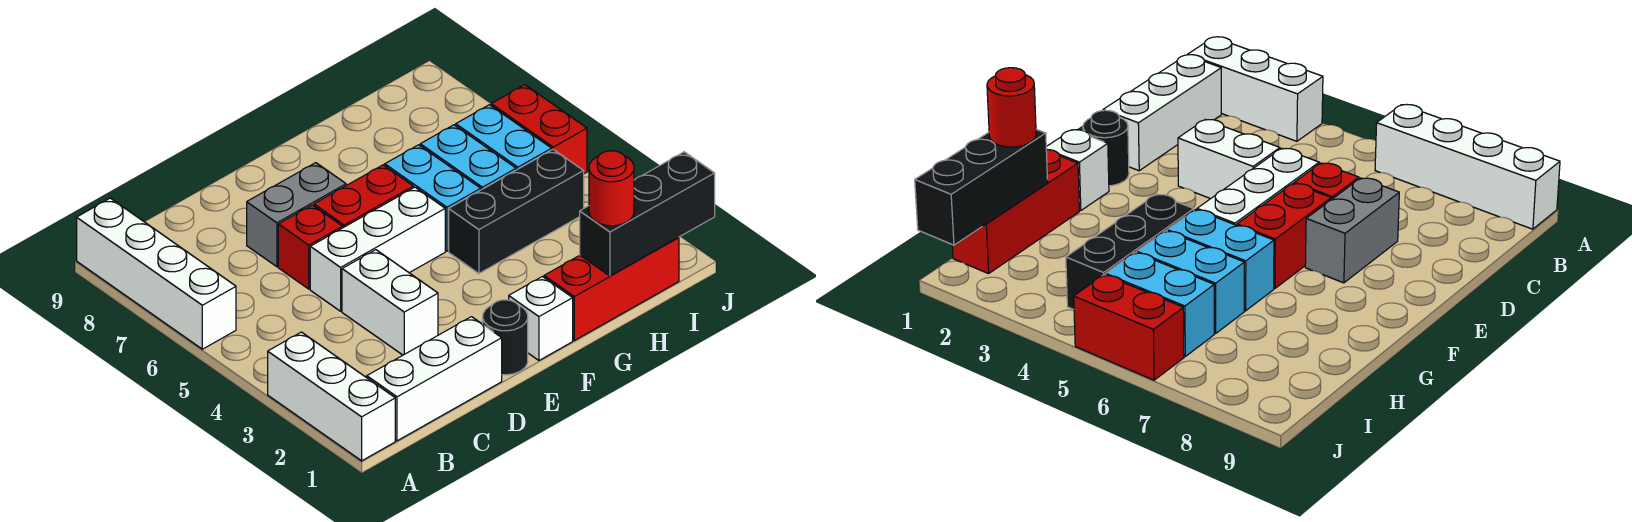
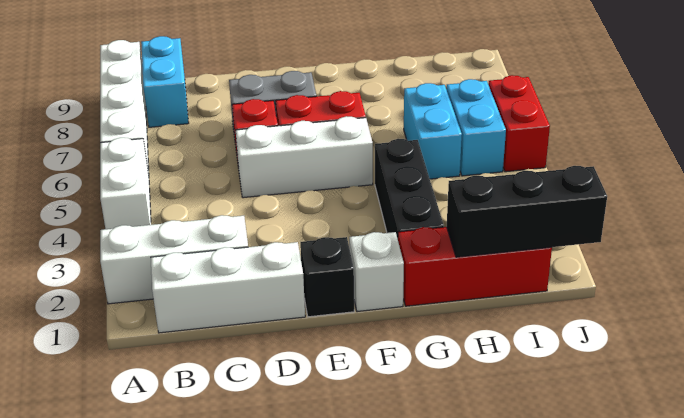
white 1x3 brick [268,332,395,461] -> white 1x3 brick turned to [100,215,248,304]
white 1x2 brick [342,250,438,355] -> white 1x2 brick moved to [100,138,151,229]
black 1x1 round brick [483,300,528,375] -> black 1x1 brick [300,237,354,317]
black 1x3 brick [449,149,584,273] -> black 1x3 brick turned to [375,139,444,238]
cyan 1x2 brick [385,145,481,251] -> cyan 1x2 brick moved to [141,36,189,127]
red 1x1 round brick [589,151,634,226] -> none

